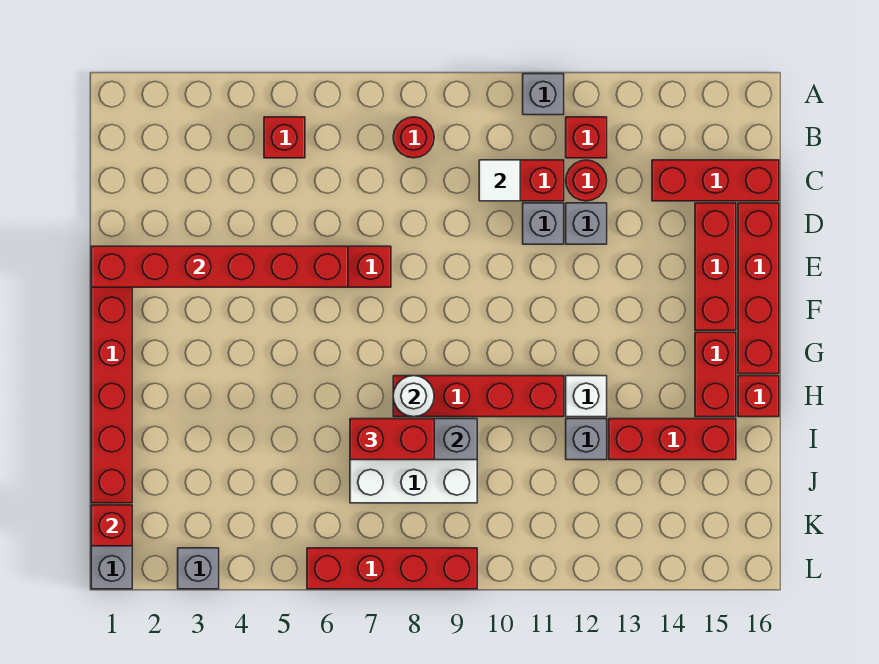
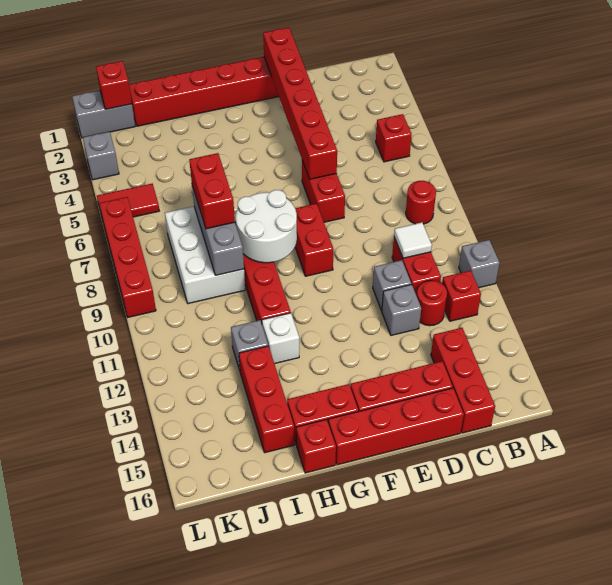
none -> red 1x2 brick [295,203,334,276]
white 1x1 round brick [393,376,434,417] -> white 2x2 round brick [236,190,297,263]
none -> red 1x2 tile [97,184,159,220]

